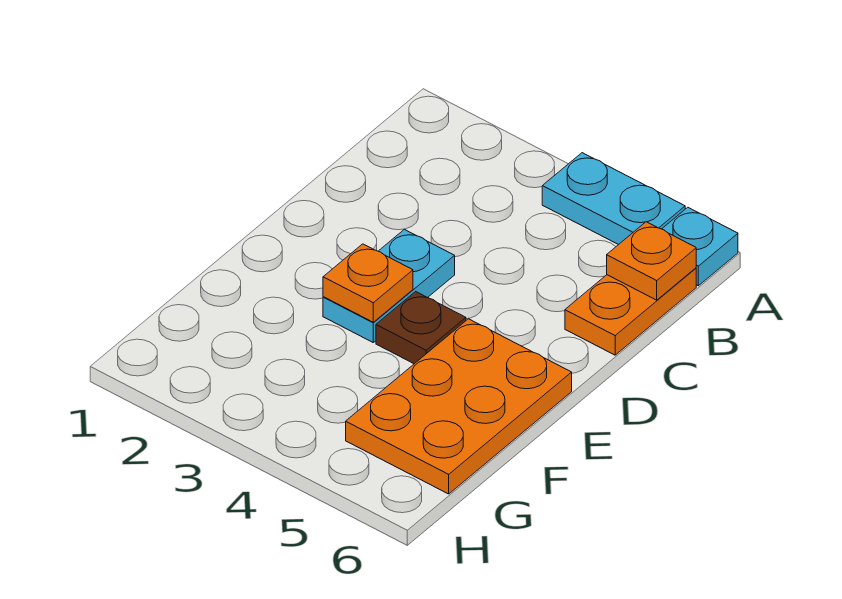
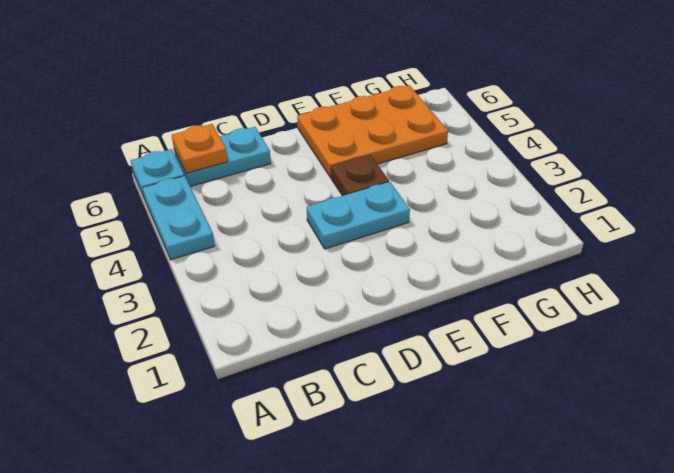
orange 1x2 plate [565,268,696,355] -> cyan 1x2 plate [174,127,271,187]
orange 1x1 plate [323,244,413,322] -> none

